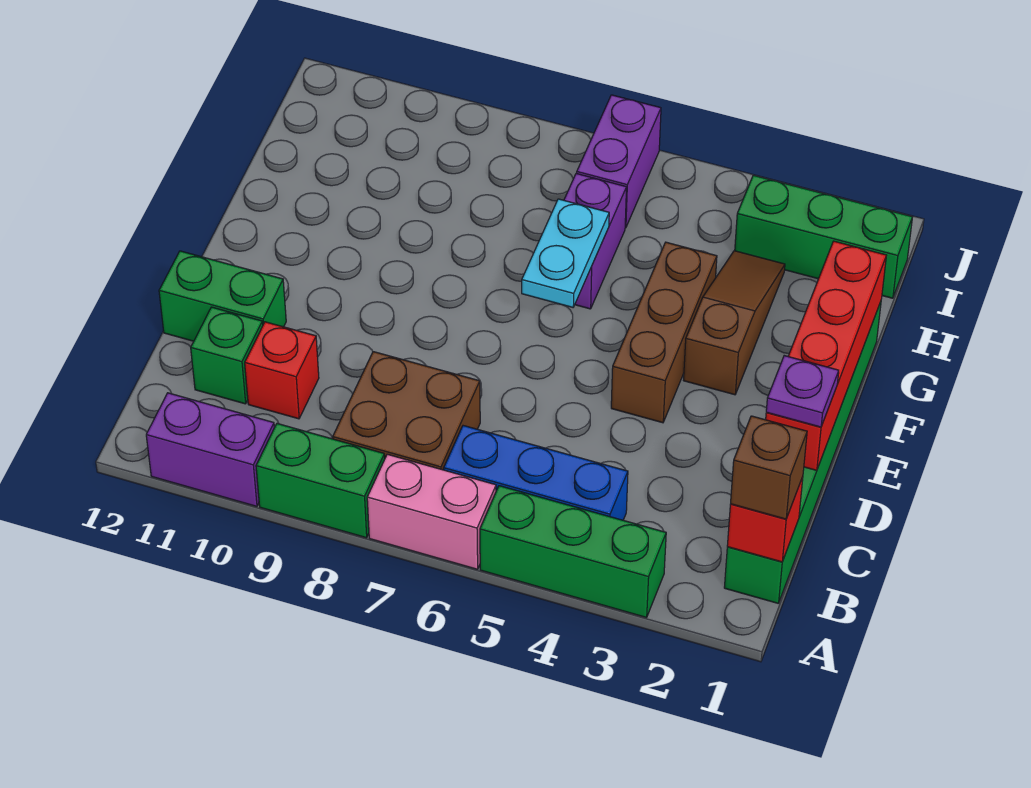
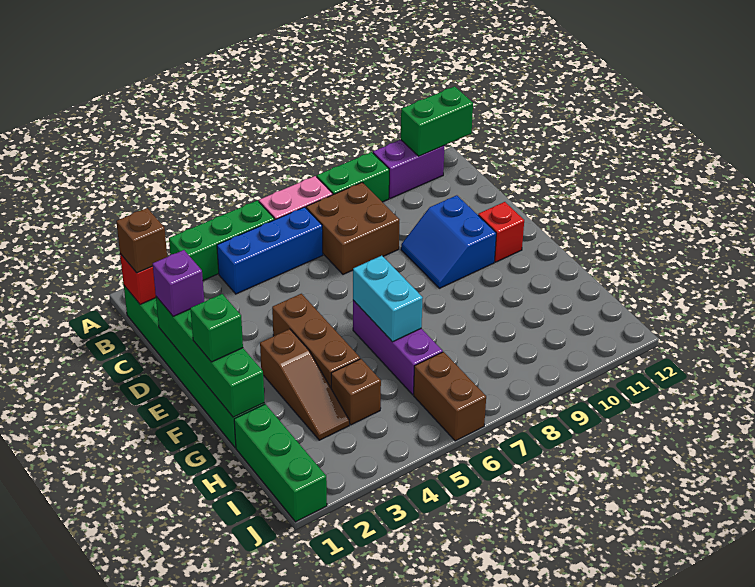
red 1x1 brick [245,322,319,419] -> red 1x1 brick moved to [478,202,524,262]
green 1x1 brick [191,307,263,404] -> green 1x1 brick moved to [190,294,243,362]
red 1x4 brick [766,241,886,470] -> green 1x4 brick [156,297,264,417]
purple 1x1 plate [766,356,839,427] -> purple 1x1 brick [153,250,204,316]
none -> blue 2x2 slope [401,195,496,288]
green 1x2 brick [159,251,286,341] -> green 1x2 brick moved to [401,86,473,156]
cyan 1x2 plate [522,199,609,307] -> cyan 1x2 brick [353,256,423,342]
purple 1x2 brick [564,173,627,309] -> purple 1x3 brick [353,300,443,395]
none -> brown 1x1 brick [331,359,381,425]
green 1x3 brick [735,175,912,298] -> green 1x3 brick turned to [234,404,327,522]
purple 1x2 brick [577,95,661,228] -> brown 1x2 brick [414,352,486,441]

